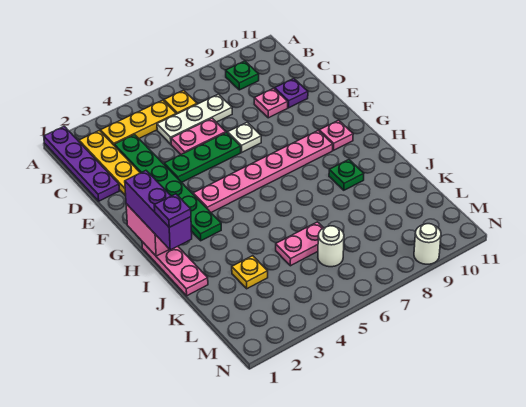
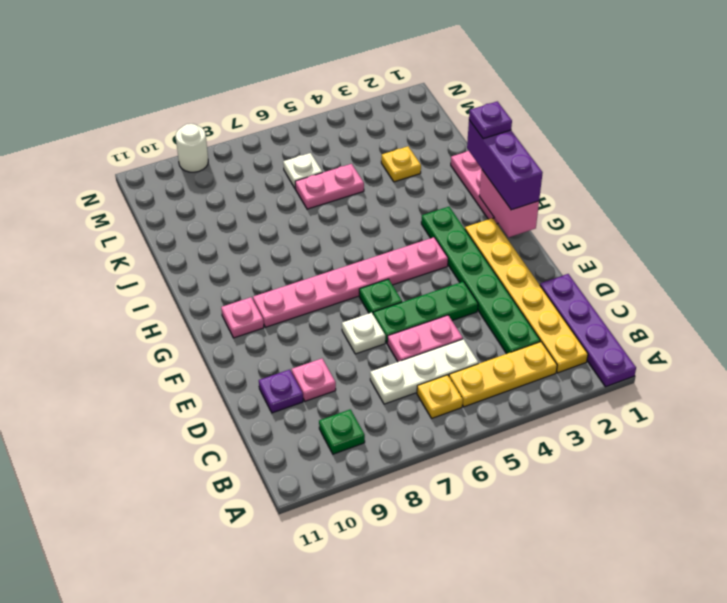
green 1x1 plate [329,160,364,190] -> green 1x1 plate moved to [359,279,402,313]
white 1x1 round brick [318,226,344,267] -> white 1x1 plate [283,153,322,189]

